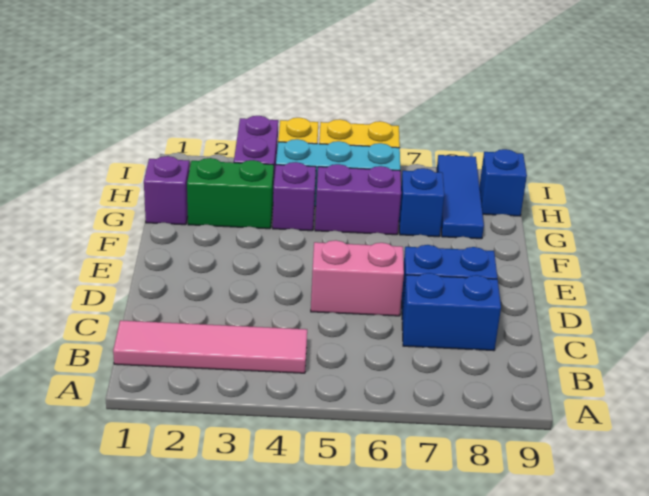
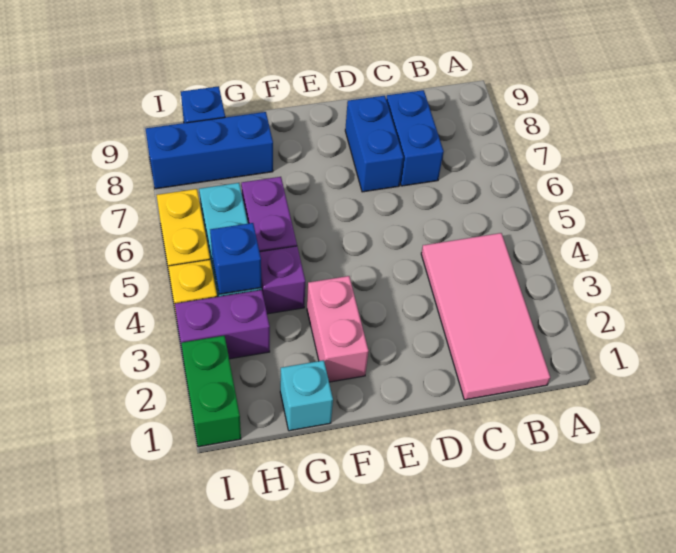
pink 1x4 tile [113,320,307,373] -> pink 2x4 tile [421,233,550,400]
pink 1x2 brick [311,240,404,316] -> pink 1x2 brick moved to [307,276,369,382]
purple 1x1 brick [144,156,189,225] -> cyan 1x1 brick [280,360,333,431]
green 1x2 brick [187,158,274,229] -> green 1x2 brick moved to [181,336,241,447]
blue 1x1 brick [399,168,444,237] -> blue 1x1 brick moved to [210,223,261,294]
blue 1x3 tile [437,155,484,239] -> blue 1x3 brick [146,112,273,189]

